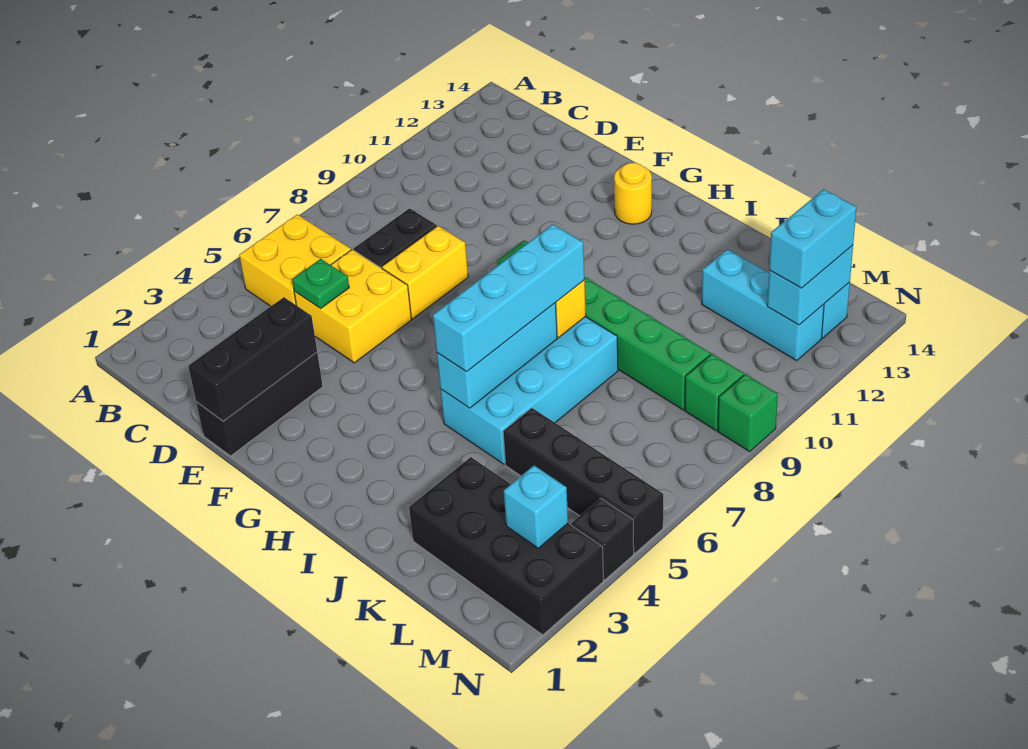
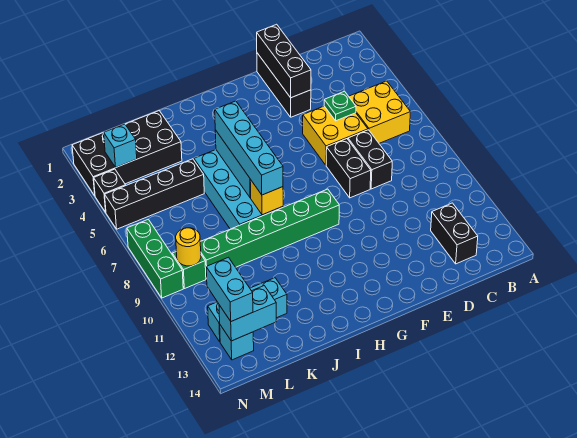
none -> black 1x2 brick [431,203,478,264]
yellow 1x2 brick [382,226,468,319] -> black 1x2 brick [326,139,371,198]
yellow 1x1 round brick [614,163,652,224] -> yellow 1x1 round brick moved to [176,228,201,266]
cyan 1x2 brick [767,245,853,325] -> cyan 1x2 brick turned to [219,286,276,341]
green 1x1 brick [718,374,778,452] -> green 1x3 brick [127,219,183,298]

